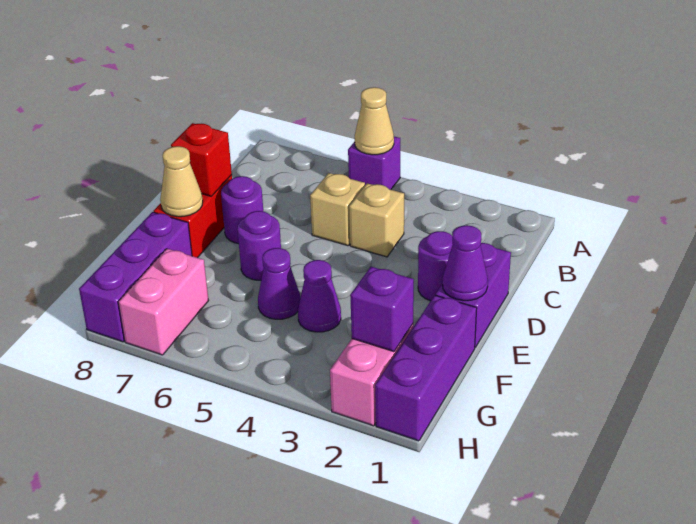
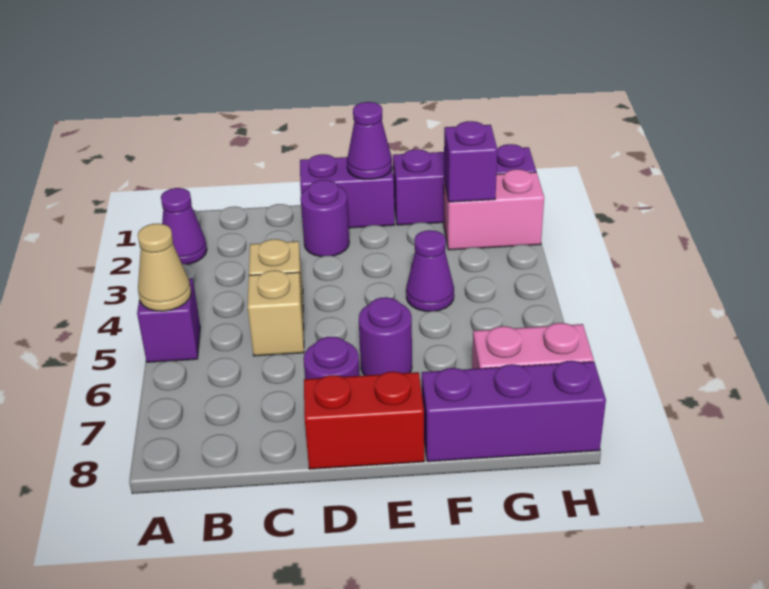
red 1x1 brick [171,123,232,196] -> none
tan 1x1 cone [160,146,203,217] -> none
purple 1x1 cone [258,248,300,319] -> purple 1x1 cone moved to [161,188,207,264]

